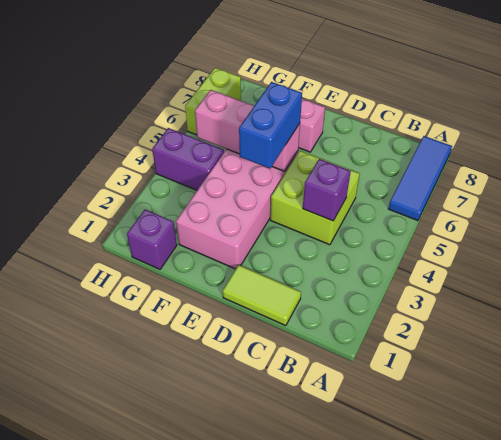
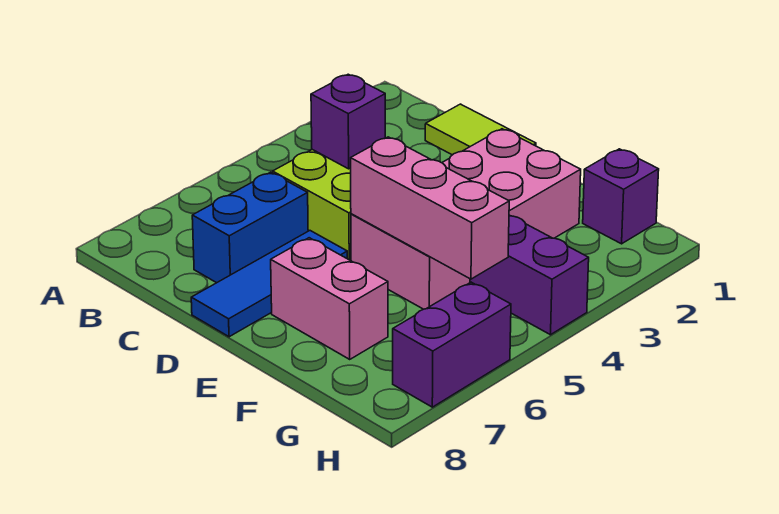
blue 1x3 tile [388,136,452,221] -> blue 1x3 tile moved to [191,231,347,337]
blue 1x2 brick [239,82,302,169] -> blue 1x2 brick moved to [192,172,308,283]
lime 1x2 brick [185,68,241,135] -> purple 1x2 brick [393,282,511,407]

